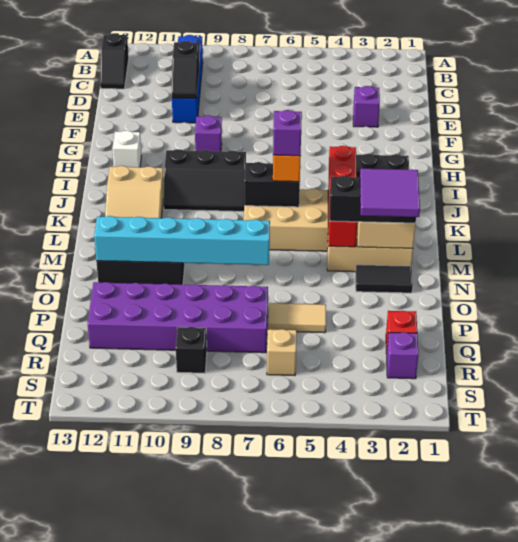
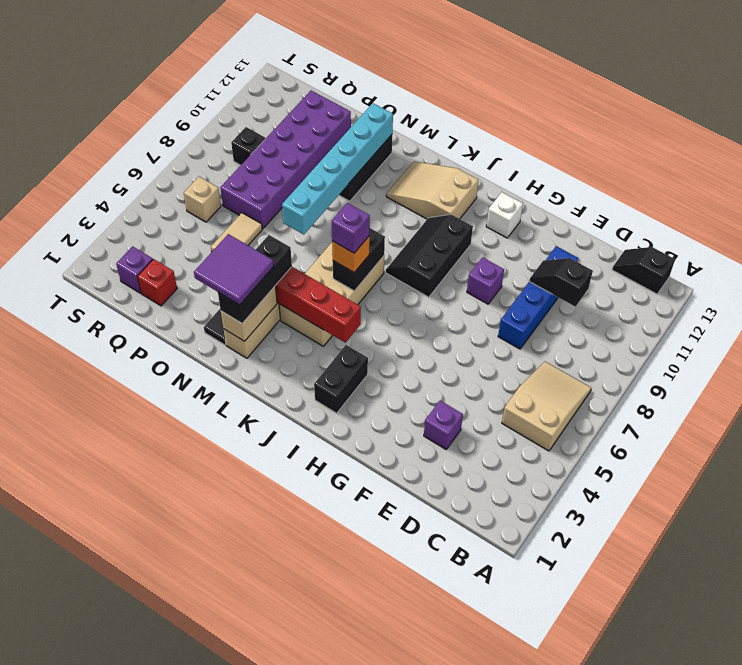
none -> tan 2x3 slope [502,362,591,451]
blue 1x4 brick [172,35,203,123] -> blue 1x4 brick turned to [498,246,578,349]

